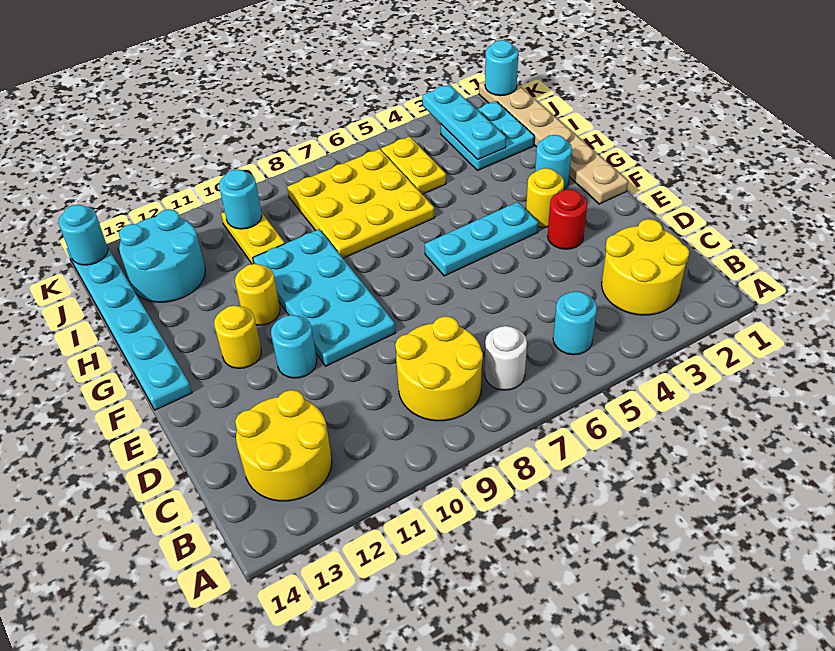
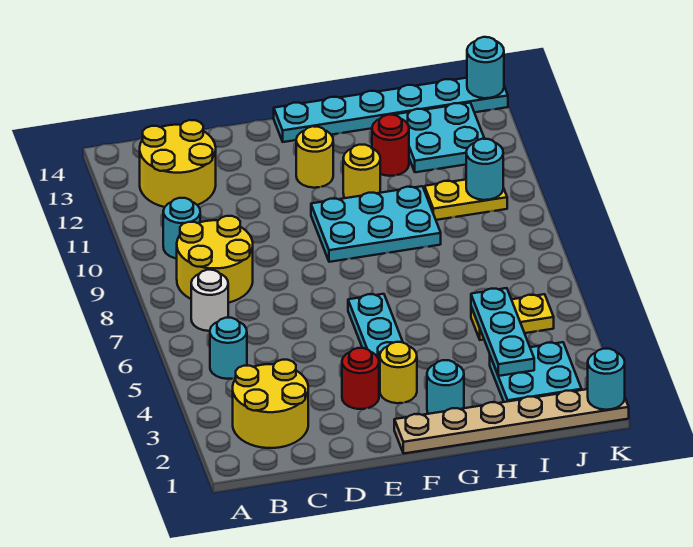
cyan 2x4 plate [253,229,395,366] -> cyan 2x3 plate [311,186,441,262]
cyan 1x1 round brick [271,315,317,378] -> cyan 1x1 round brick moved to [163,198,200,258]
yellow 3x3 plate [287,149,435,258] -> none
none -> red 1x1 round brick [372,115,409,176]
cyan 1x3 plate [422,84,506,160] -> cyan 1x3 plate turned to [471,288,534,376]
cyan 2x2 round brick [119,209,205,302] -> cyan 2x2 plate [397,103,484,172]

